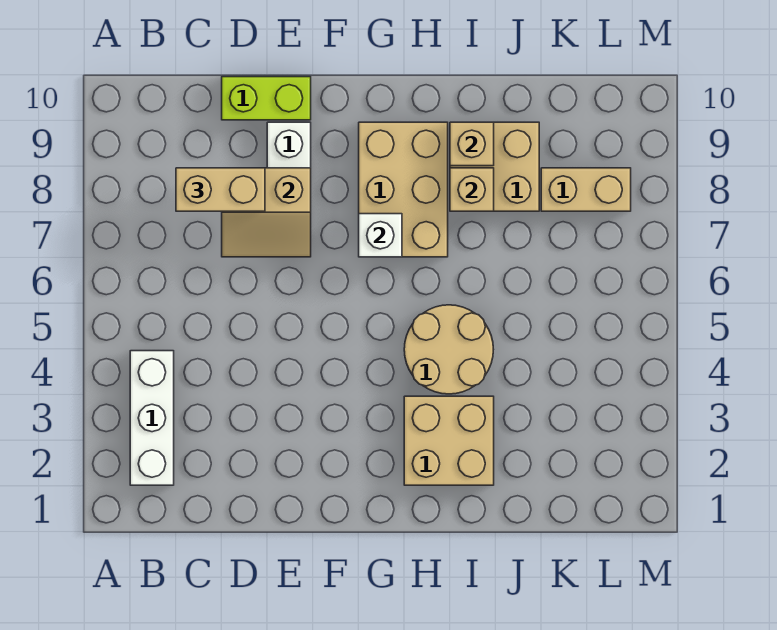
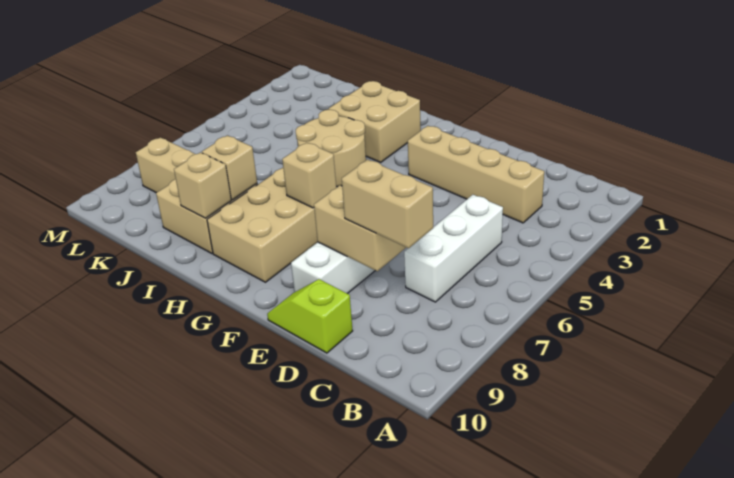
white 1x3 brick [130,351,174,485] -> white 1x3 brick moved to [404,195,503,302]
none -> tan 1x4 brick [408,126,544,223]
lime 1x2 brick [222,77,311,120] -> lime 1x2 slope [267,279,353,353]
white 1x1 brick [359,214,402,257] -> tan 1x1 brick [282,142,336,208]

